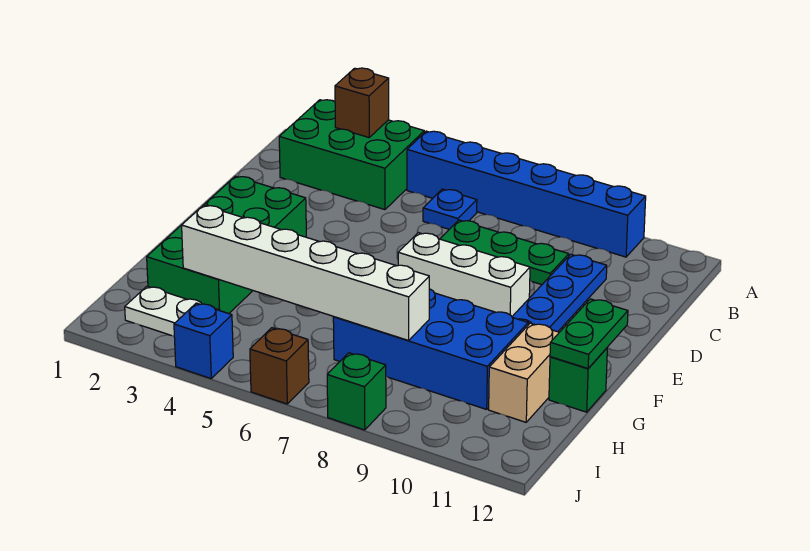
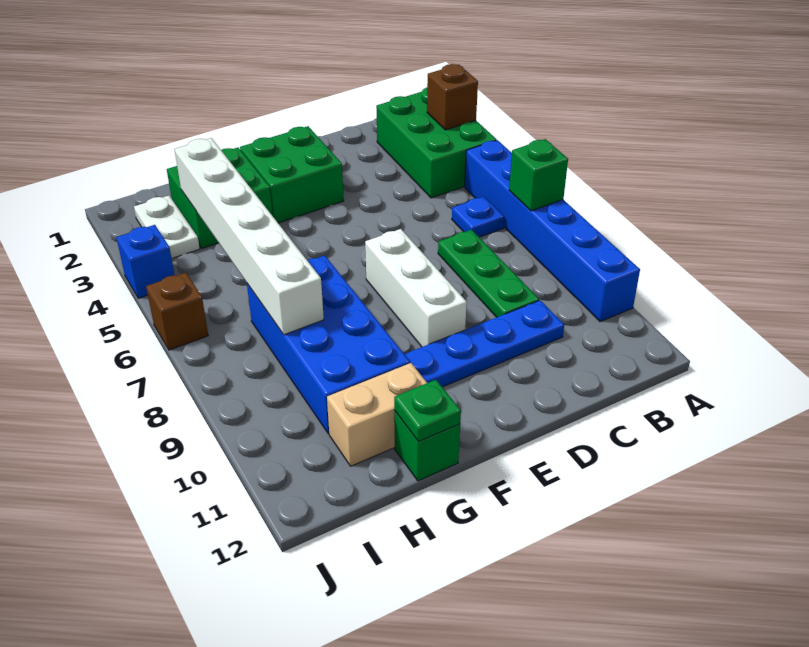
green 1x2 plate [550,299,628,368] -> green 1x1 plate [394,380,461,441]
green 1x1 brick [327,353,386,430] -> green 1x1 brick moved to [509,139,568,211]

